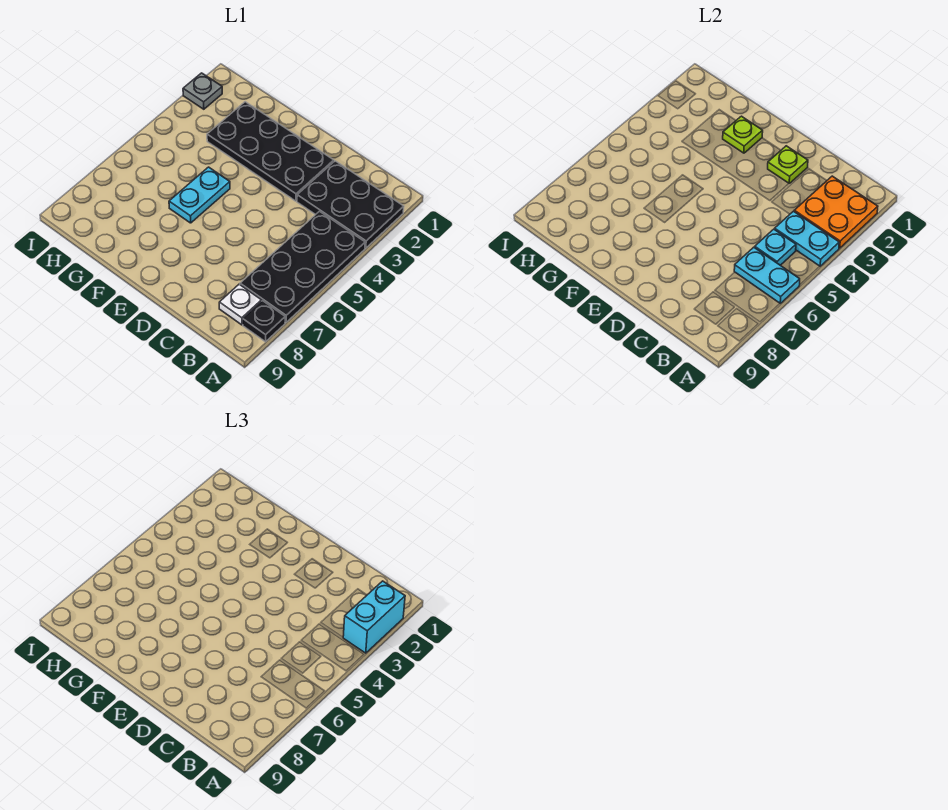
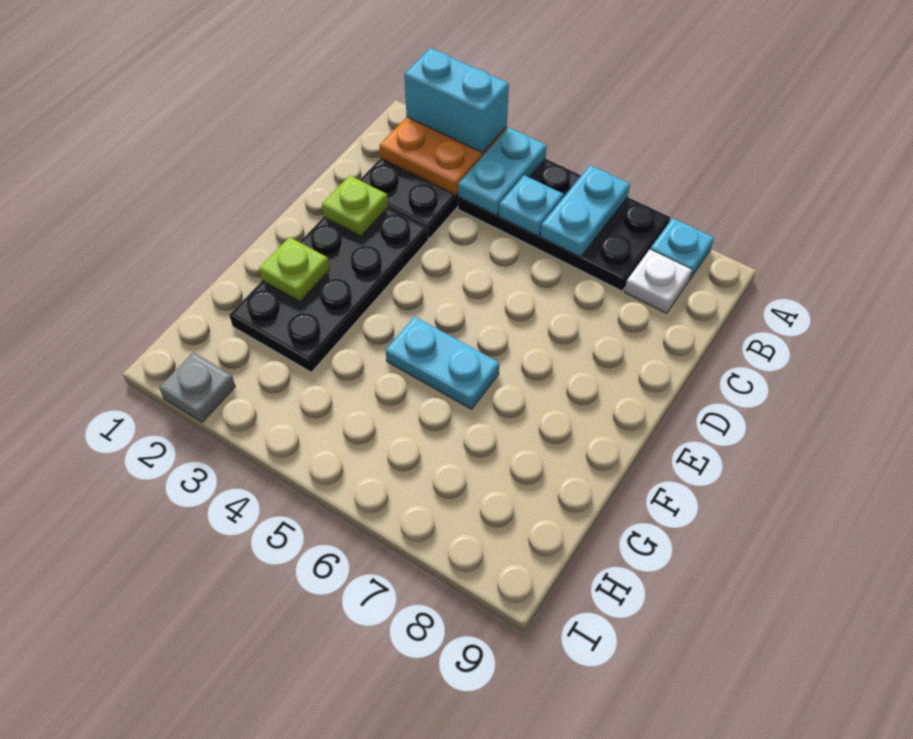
black 1x1 plate [243,301,285,342] -> cyan 1x1 plate [650,218,714,280]

